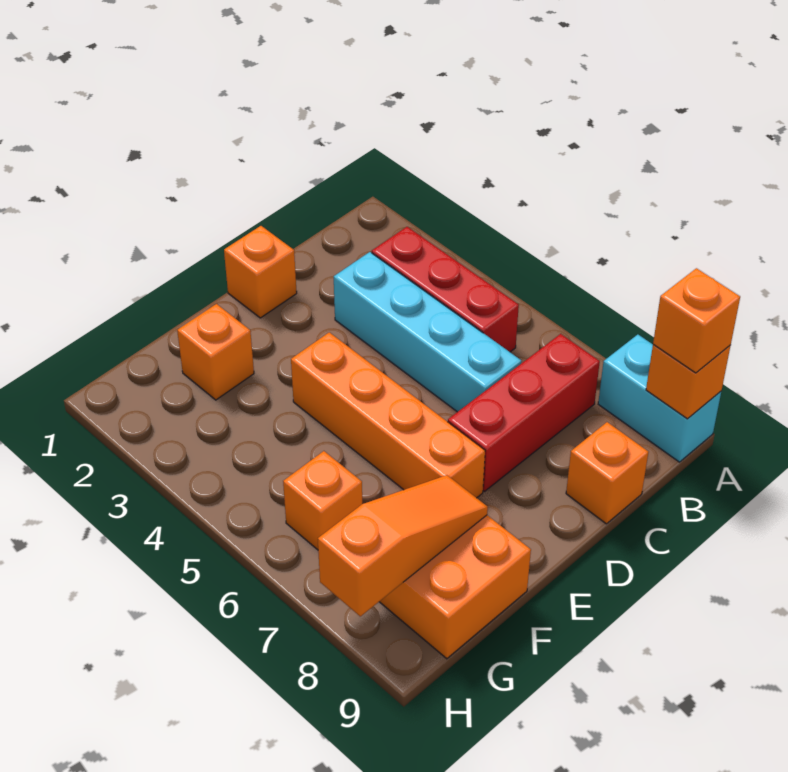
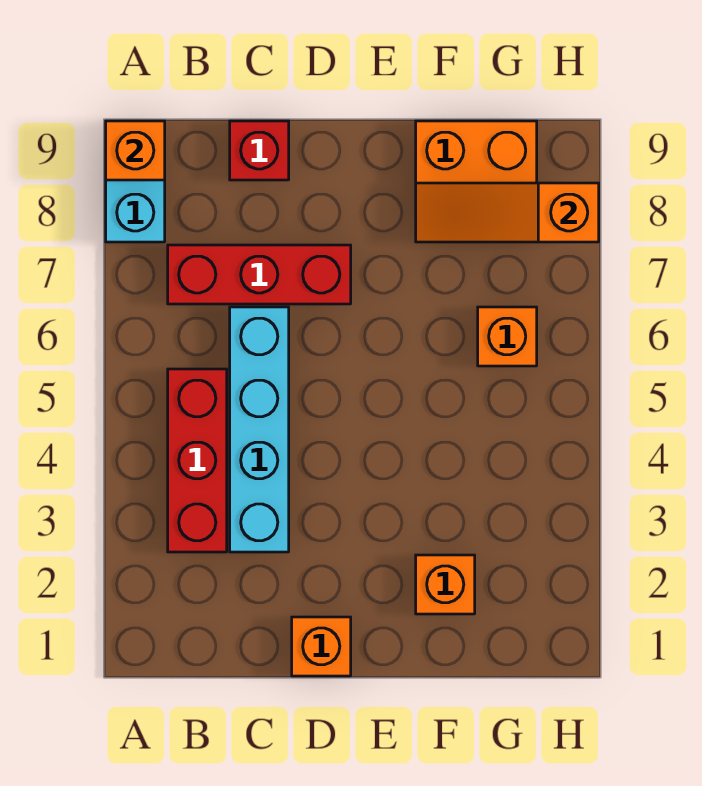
orange 1x1 brick [653,268,740,373] -> none
orange 1x1 brick [566,422,648,524] -> red 1x1 brick [230,121,289,180]
orange 1x4 brick [291,332,485,498] -> none

